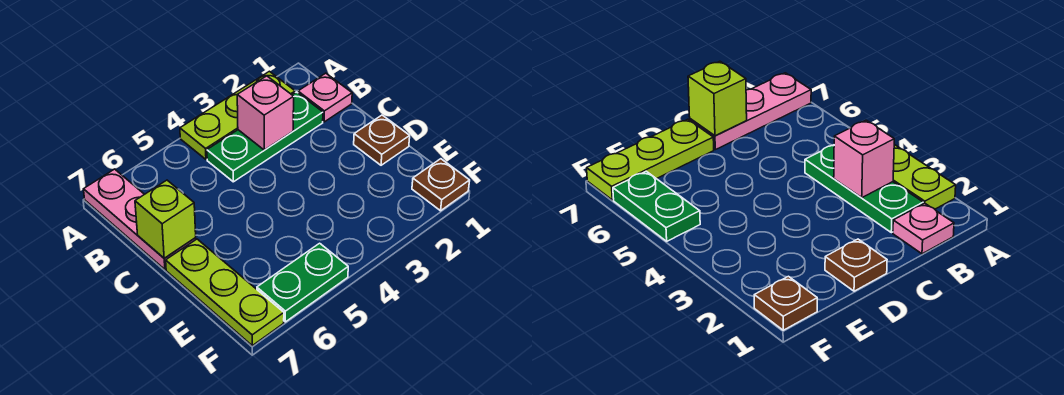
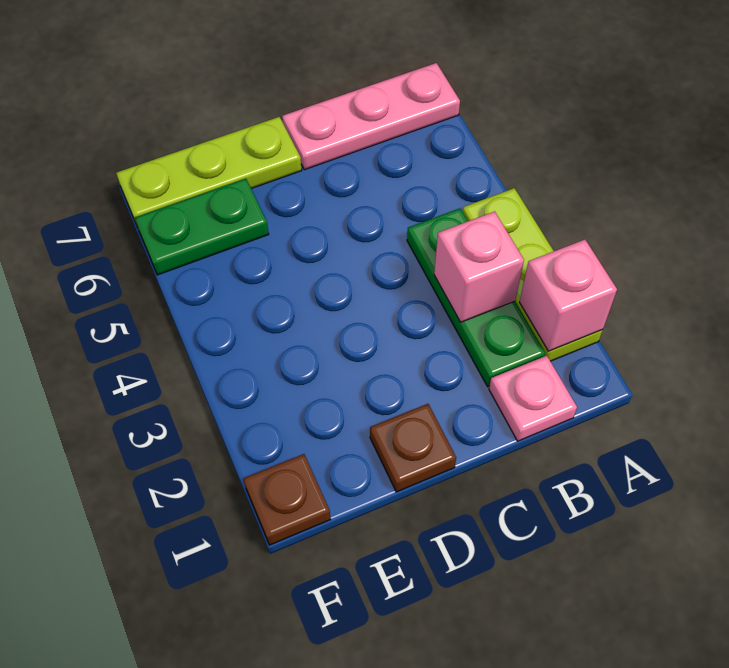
none -> pink 1x1 brick [520,240,617,351]
lime 1x1 brick [135,180,196,258] -> none
green 1x2 plate [257,243,348,322] -> green 1x2 plate turned to [135,179,269,275]

